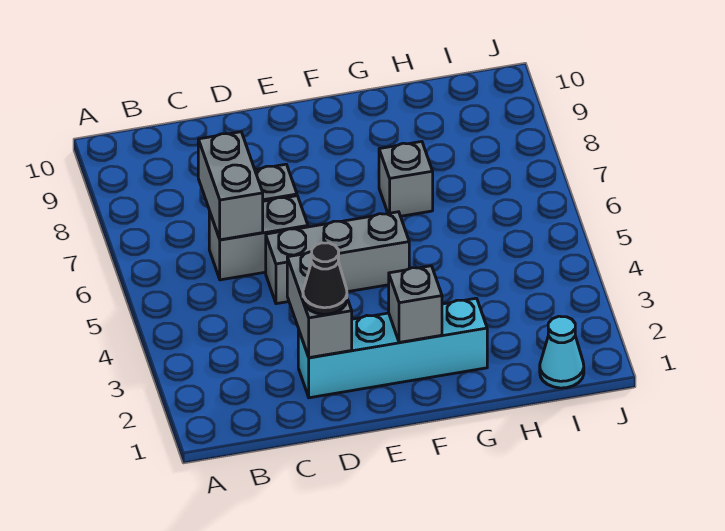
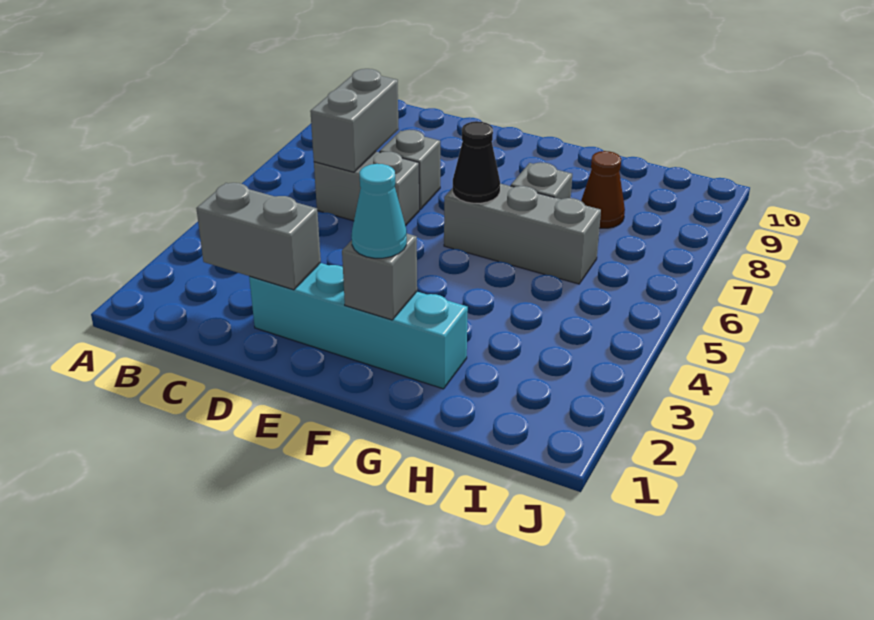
grey 1x2 brick [287,252,352,358] -> grey 1x2 brick turned to [196,183,321,290]
black 1x1 cone [303,243,347,314] -> black 1x1 cone moved to [453,121,500,203]
grey 1x3 brick [266,212,409,304] -> grey 1x3 brick moved to [444,184,601,284]
none -> brown 1x1 cone [581,151,625,228]
cyan 1x1 cone [540,316,584,388] -> cyan 1x1 cone moved to [351,164,407,258]

